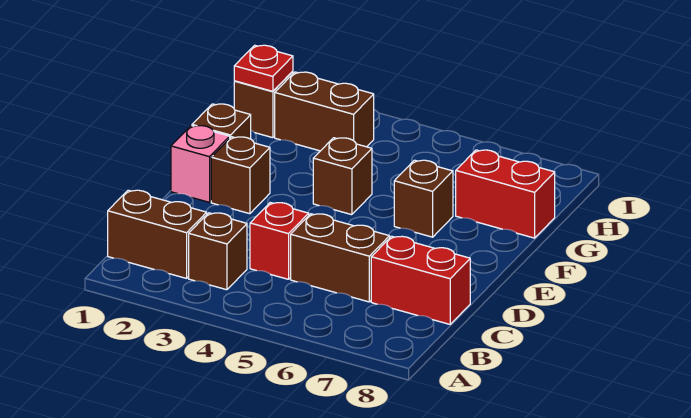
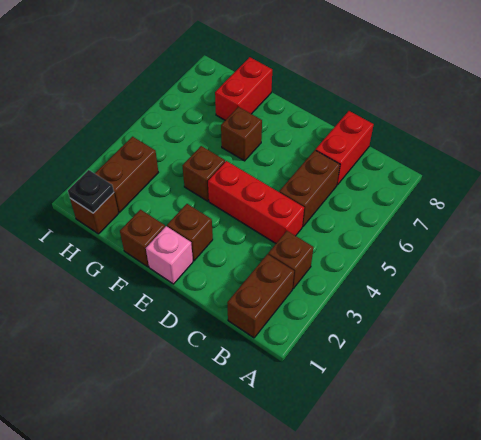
red 1x1 brick [250,203,309,279] -> red 1x3 brick [208,161,304,243]
red 1x1 plate [234,45,293,91] -> black 1x1 plate [68,170,114,213]

